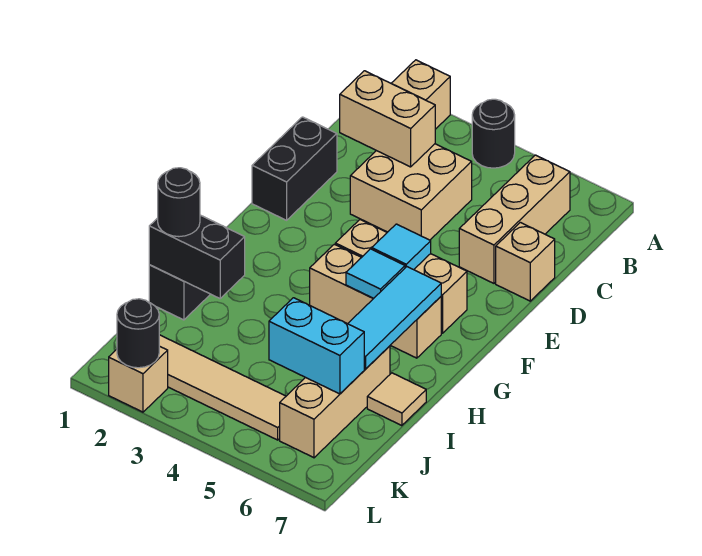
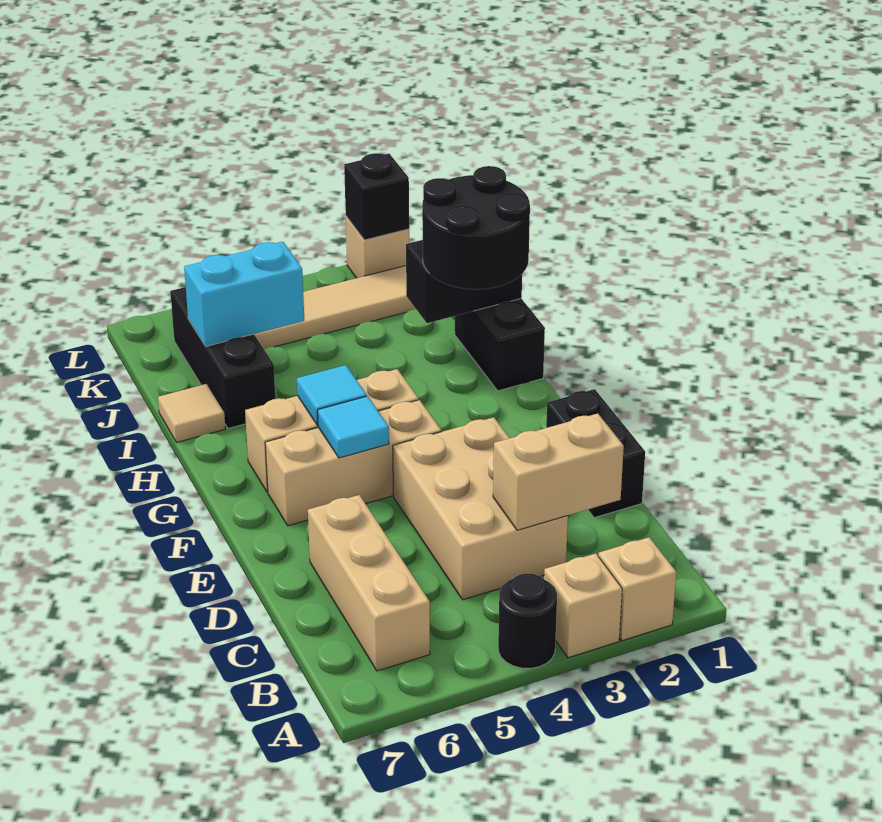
tan 2x2 brick [350,144,472,240] -> tan 2x3 brick [393,417,568,600]
tan 1x1 brick [496,222,555,301] -> tan 1x1 brick moved to [544,553,622,658]
cyan 1x3 tile [348,267,441,369] -> none
black 1x1 round brick [158,168,200,237] -> black 2x2 round brick [422,166,530,289]
tan 1x3 brick [280,346,390,458] -> black 1x3 brick [170,287,275,429]
black 1x1 round brick [117,299,159,368] -> black 1x1 brick [344,153,409,240]

